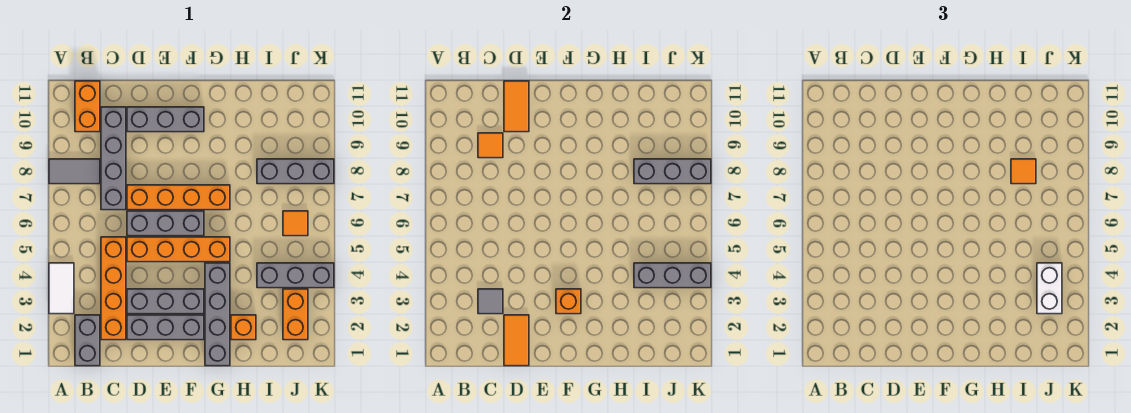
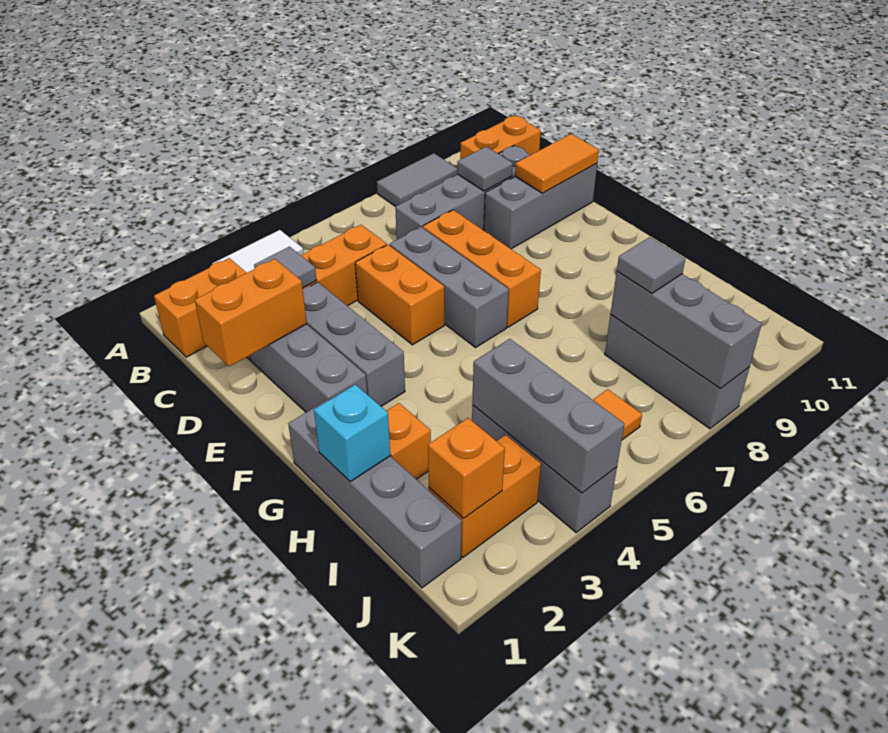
grey 1x2 tile [49,159,100,184] -> grey 1x2 tile turned to [377,153,458,207]
grey 1x2 brick [75,315,100,366] -> orange 1x2 brick [154,258,246,357]
orange 1x1 tile [478,133,503,158] -> grey 1x1 tile [458,147,513,191]
orange 1x2 tile [504,315,529,366] -> orange 1x2 brick [195,259,307,367]
orange 1x4 brick [127,237,230,262] -> orange 1x2 brick [355,245,444,345]
orange 1x4 brick [127,185,230,210] -> orange 1x3 brick [423,210,541,327]
grey 1x3 brick [127,107,204,132] -> grey 1x3 brick turned to [484,163,597,249]
orange 1x1 brick [556,289,581,314] -> orange 1x1 brick moved to [428,418,505,518]
grey 1x4 brick [205,263,230,366] -> grey 1x4 brick turned to [288,400,462,588]
none -> cyan 1x1 brick [314,385,390,481]
orange 1x1 tile [1011,159,1036,184] -> grey 1x1 tile [617,237,685,293]
white 1x2 brick [1037,263,1062,314] -> none

